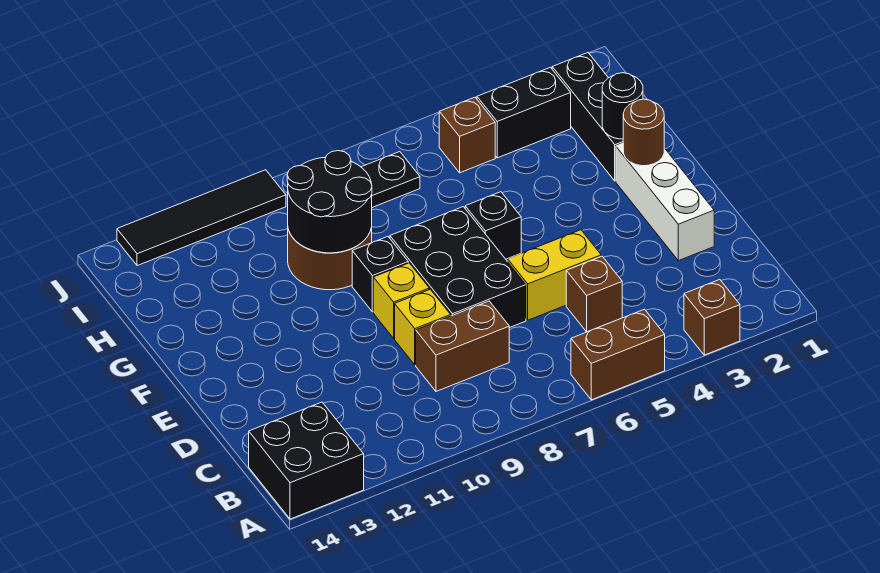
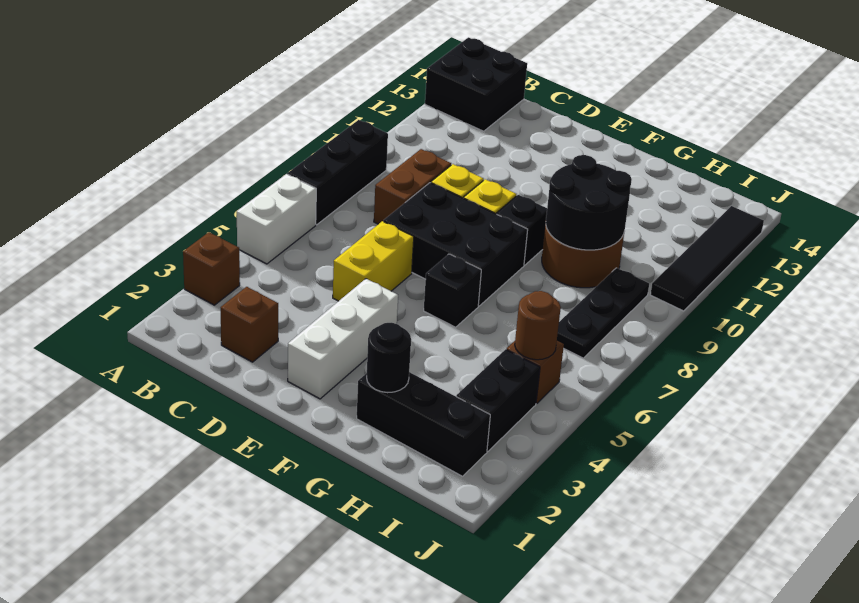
brown 1x2 brick [571,309,665,400] -> white 1x2 brick [237,174,316,264]
none -> black 1x3 brick [288,120,388,225]
brown 1x1 brick [566,256,622,332] -> brown 1x1 brick moved to [221,287,278,362]
white 1x3 brick [616,143,714,261] -> white 1x3 brick turned to [288,279,398,399]
brown 1x1 round brick [623,99,664,166] -> brown 1x1 round brick moved to [515,291,561,360]

